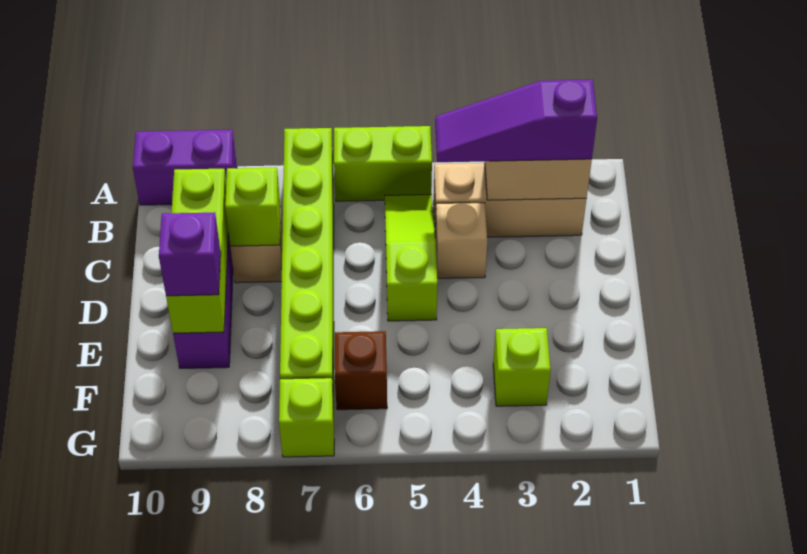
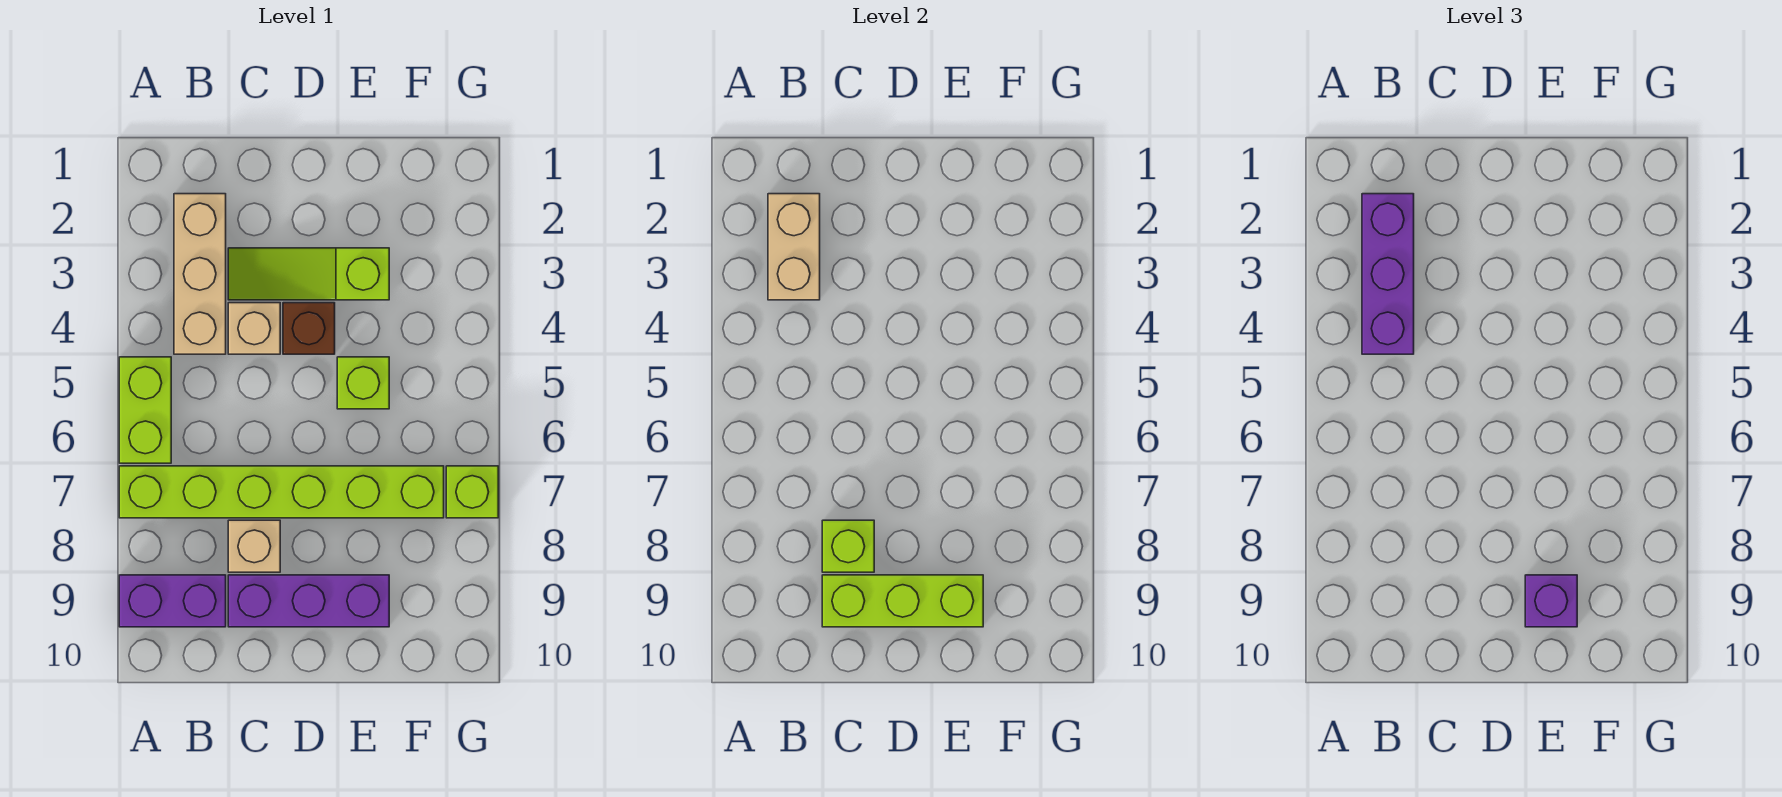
purple 1x2 brick [133,130,237,205] -> purple 1x2 brick turned to [119,575,226,627]
purple 1x3 slope [435,80,597,162] -> purple 1x3 brick [1362,194,1414,354]
lime 1x3 slope [385,195,437,321] -> lime 1x3 slope moved to [228,248,389,300]
lime 1x1 brick [493,328,551,406] -> lime 1x1 brick moved to [337,357,389,409]
brown 1x1 brick [335,331,387,410] -> brown 1x1 brick moved to [283,303,335,354]

